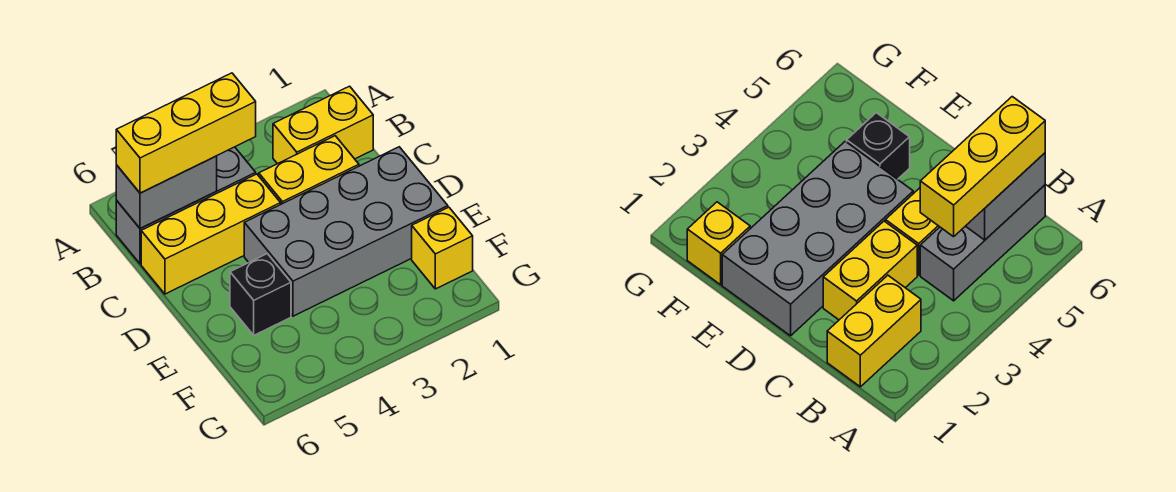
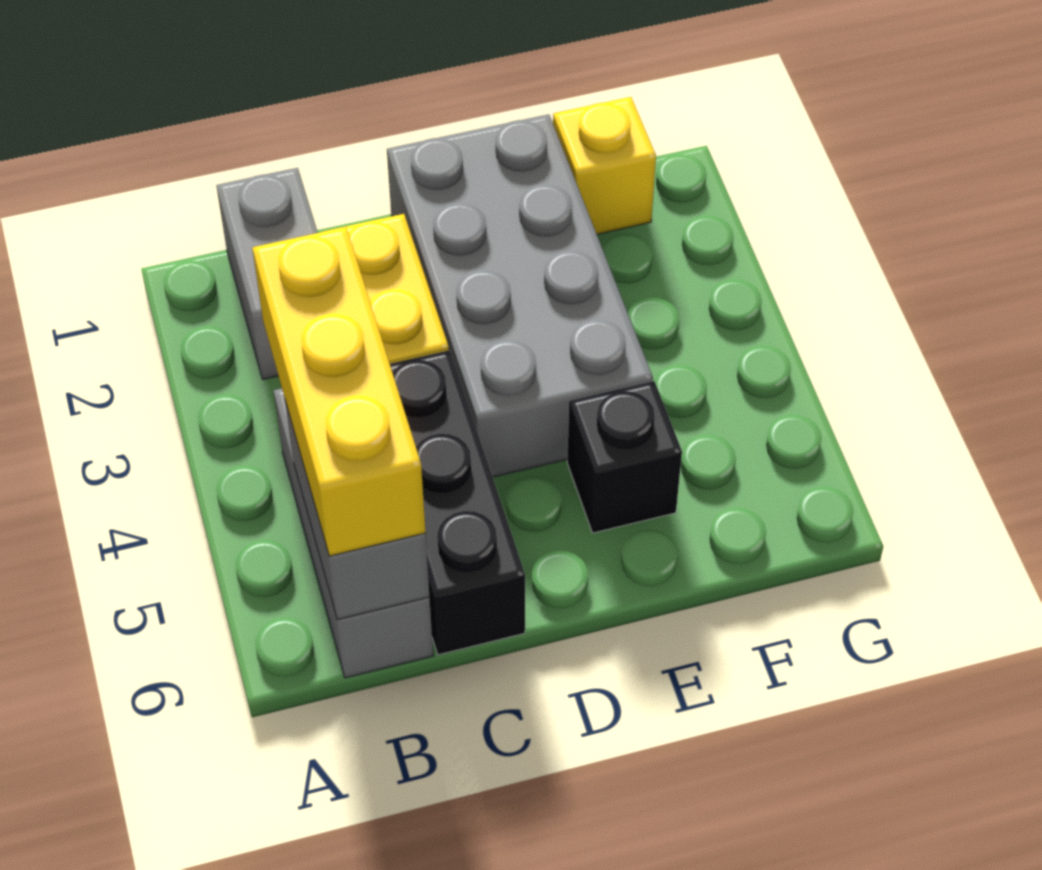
yellow 1x2 brick [273,86,373,164] -> grey 1x2 brick [216,168,318,379]
yellow 1x3 brick [141,174,281,294] -> black 1x3 brick [390,350,525,655]

